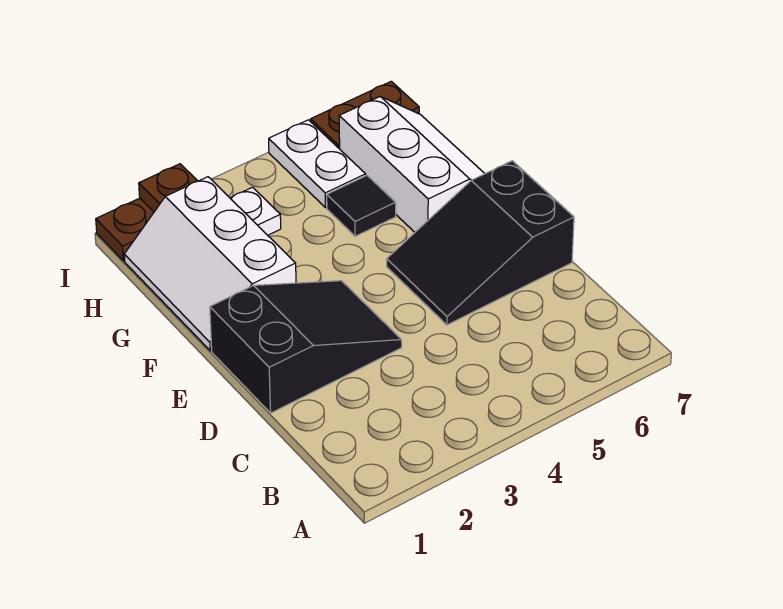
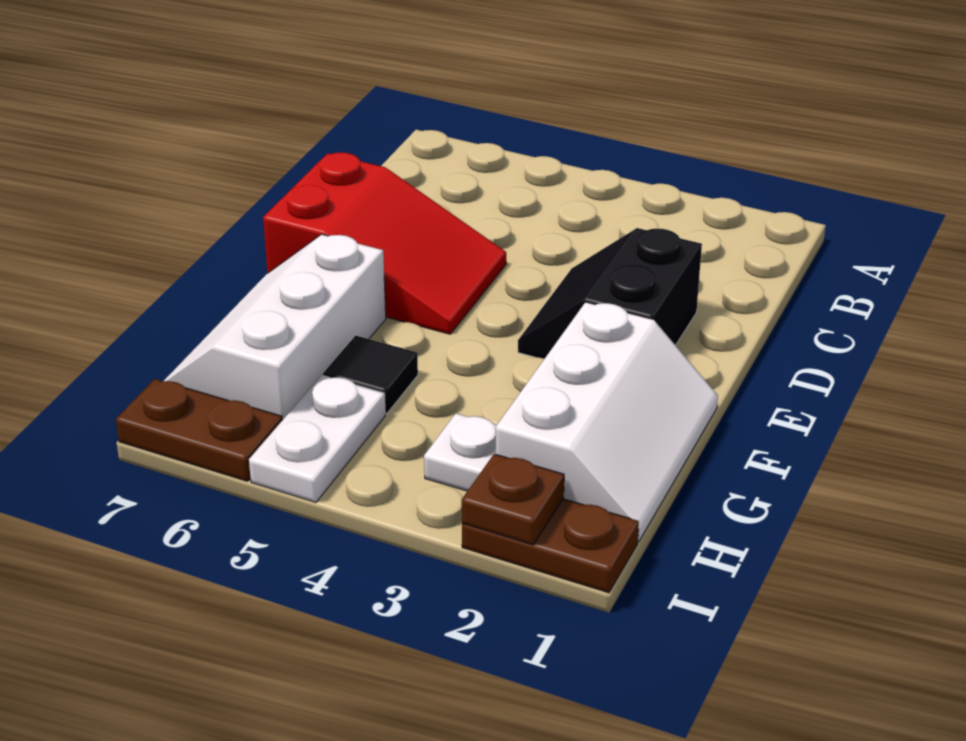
black 2x3 slope [210,281,402,413] -> black 2x2 slope [518,228,702,359]
black 2x3 slope [387,161,574,325] -> red 2x3 slope [263,152,506,334]

